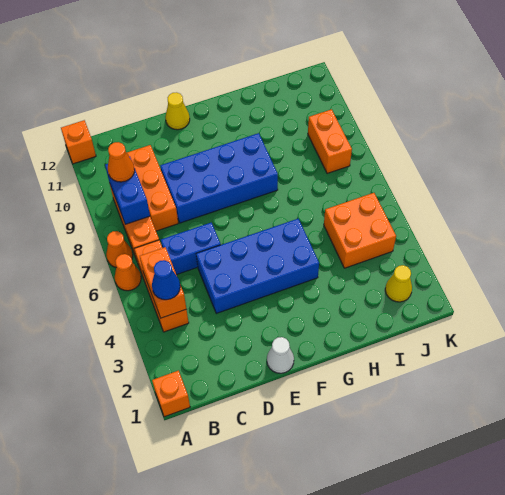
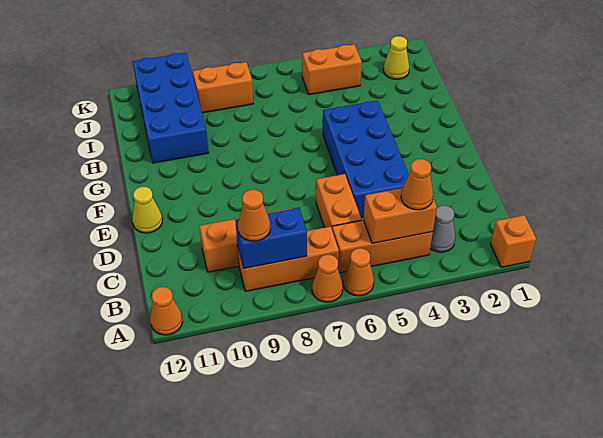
orange 1x1 brick [61,120,96,164] -> orange 1x1 cone [150,287,183,335]
none -> grey 1x1 cone [430,206,455,252]
blue 1x1 cone [152,260,180,300] -> orange 1x1 cone [401,159,433,210]
blue 1x2 brick [161,223,221,275] -> orange 1x2 brick [316,174,361,228]
blue 2x4 brick [160,133,278,223] -> blue 2x4 brick moved to [133,53,209,163]
white 1x1 cone [267,337,294,373] -> none
orange 2x2 brick [324,193,396,268] -> orange 1x2 brick [302,44,362,95]

